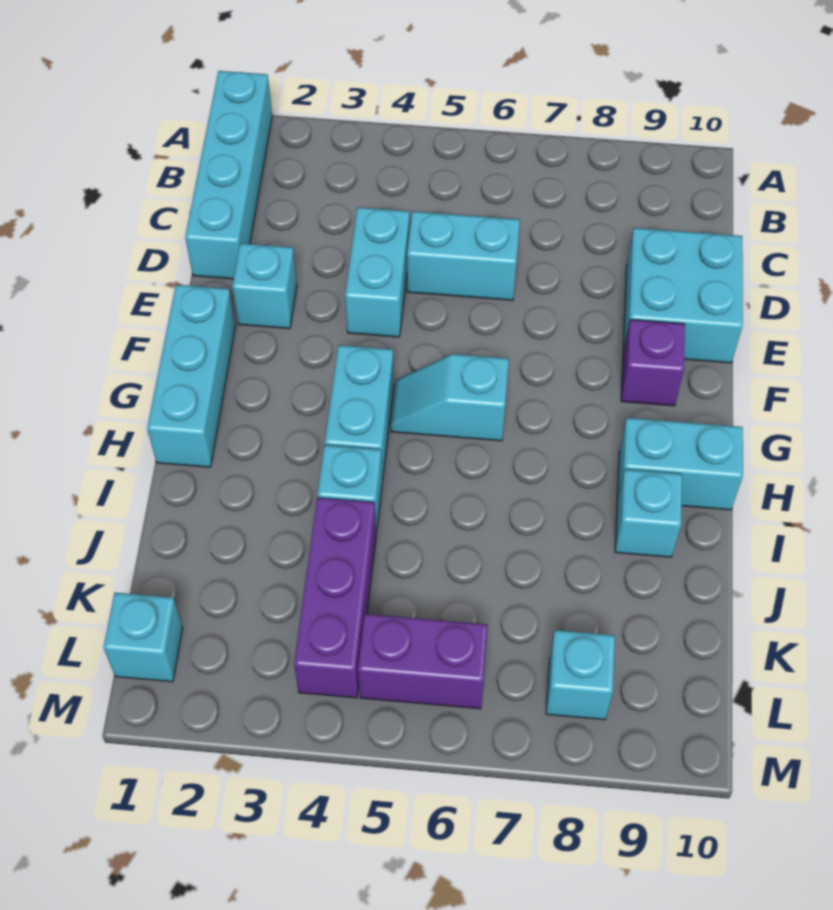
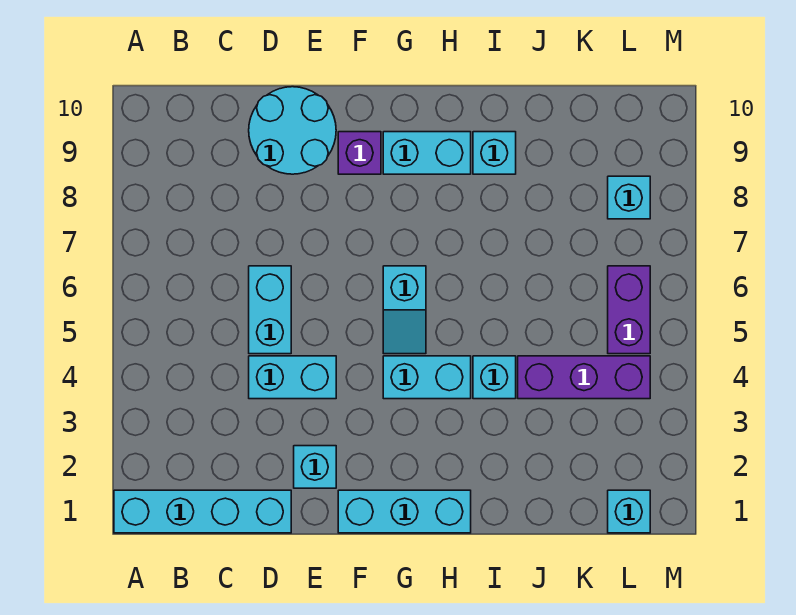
cyan 2x2 brick [623,228,743,363] -> cyan 2x2 round brick [249,87,336,174]
cyan 1x2 brick [617,418,743,510] -> cyan 1x2 brick turned to [383,132,471,174]

